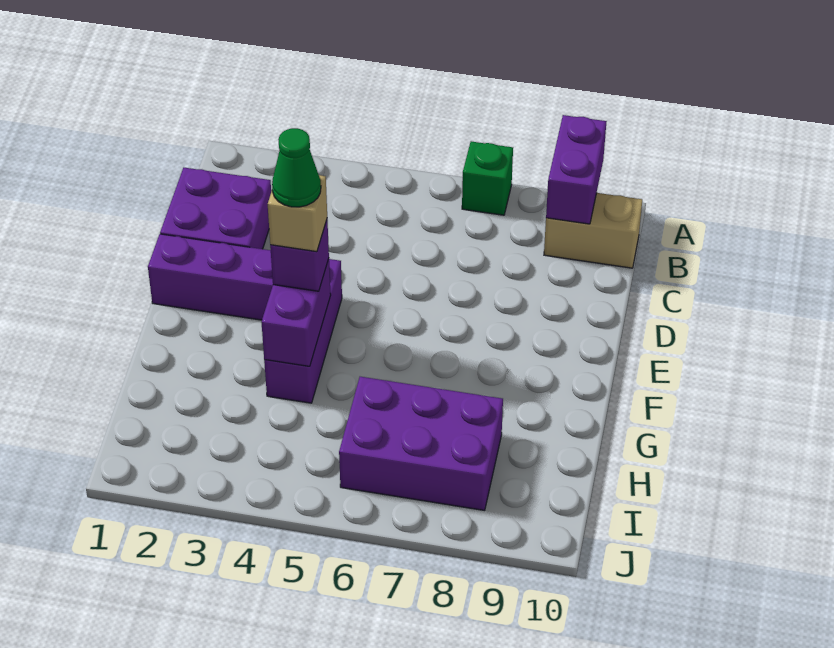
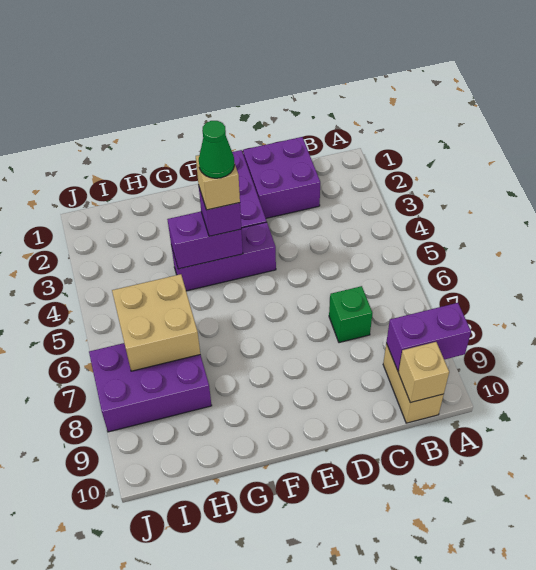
green 1x1 brick [462,141,513,215] -> green 1x1 brick moved to [329,286,372,343]
none -> tan 1x1 brick [398,342,449,403]
purple 2x3 brick [339,377,503,510] -> purple 2x3 brick turned to [89,343,212,432]
none -> tan 2x2 brick [112,274,200,371]

